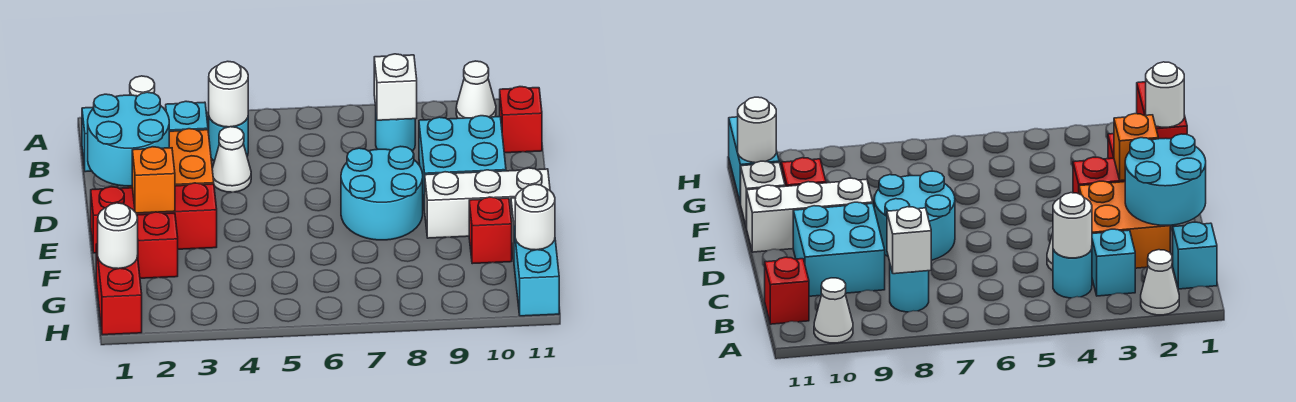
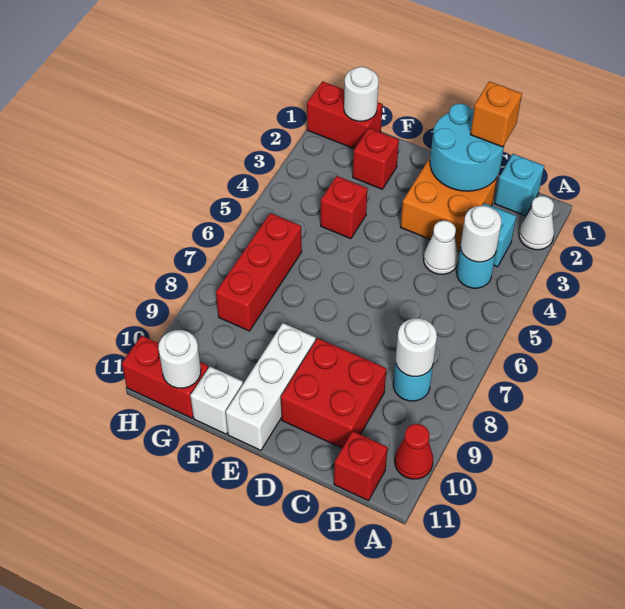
white 1x1 cone [456,61,496,118] -> red 1x1 cone [395,424,433,479]
white 1x1 brick [374,54,417,120] -> white 1x1 round brick [396,318,437,376]
cyan 2x2 brick [419,116,506,210] -> red 2x2 brick [281,338,386,448]
cyan 2x2 round brick [341,146,423,240] -> none
red 1x3 brick [91,183,217,253] -> red 1x3 brick moved to [216,213,302,331]
orange 1x1 brick [132,147,175,213] -> orange 1x1 brick moved to [470,81,522,147]
red 1x1 brick [469,197,512,264] -> red 1x1 brick moved to [321,176,368,239]
cyan 1x2 brick [514,225,559,316] -> red 1x2 brick [122,335,208,418]

